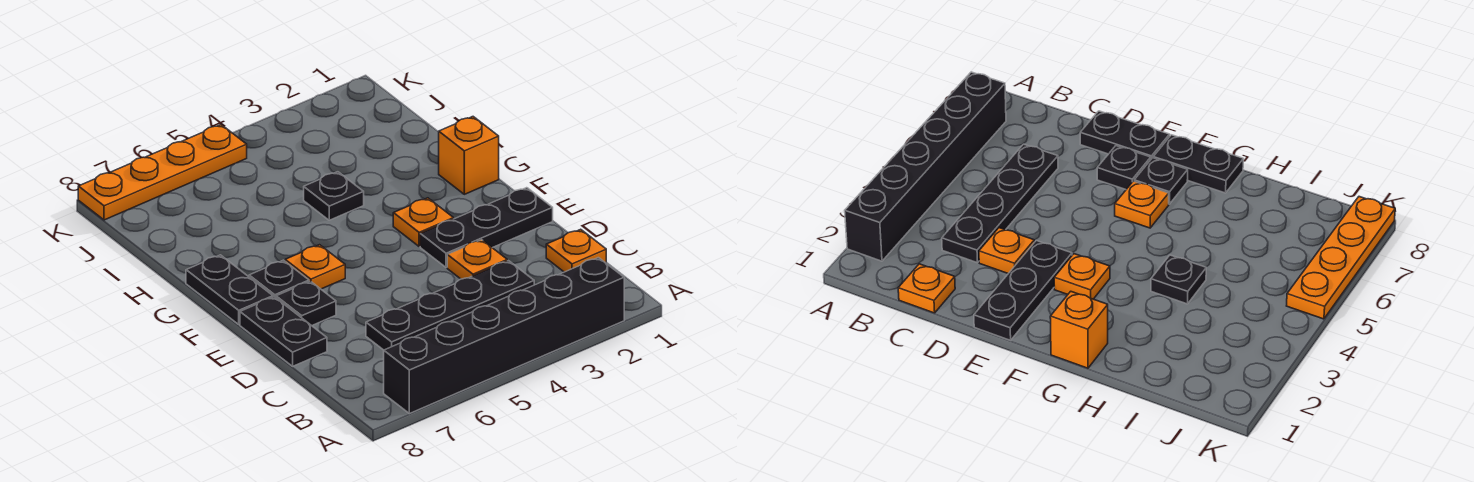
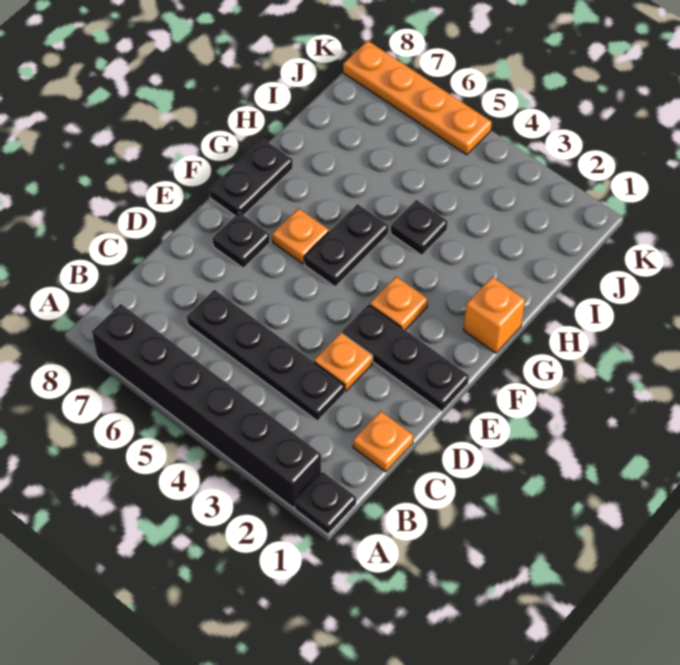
black 1x2 plate [240,297,327,366] -> black 1x2 plate moved to [304,204,388,287]
black 1x1 plate [249,260,309,298] -> black 1x1 plate moved to [295,472,356,534]

